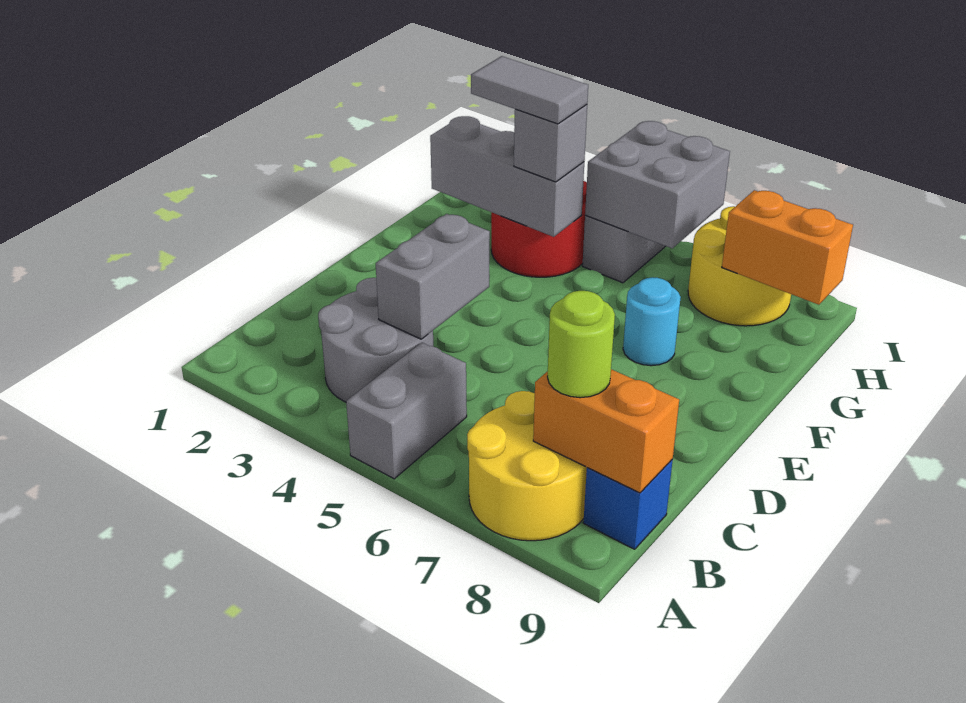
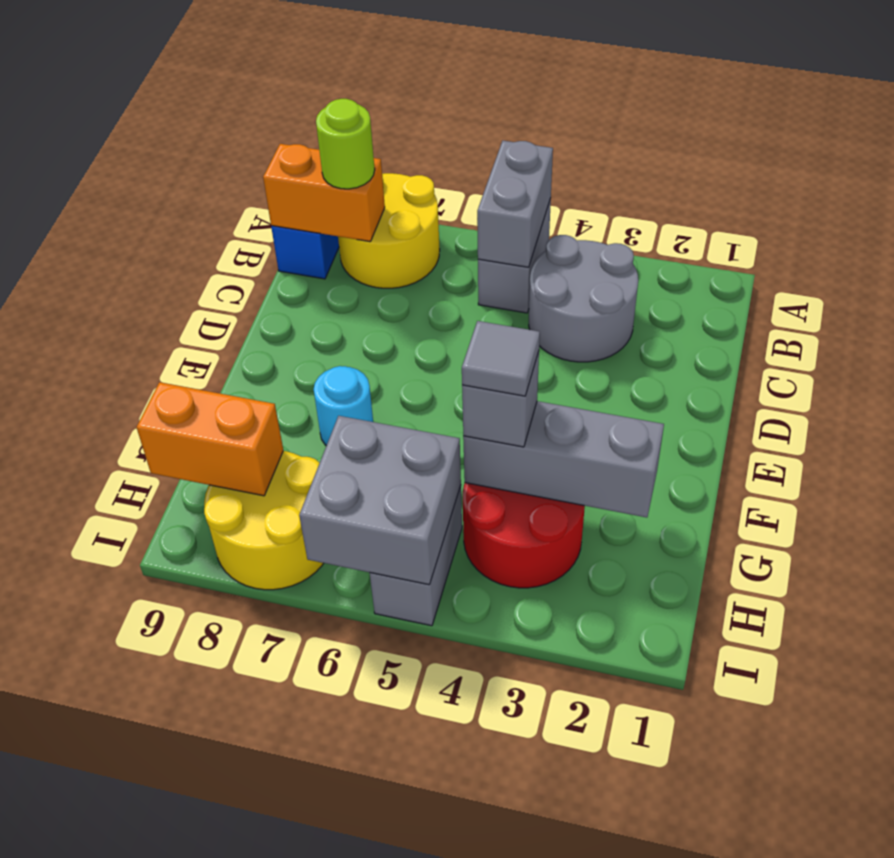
grey 1x2 brick [376,214,490,339] -> grey 1x2 brick moved to [477,141,553,267]
grey 1x2 tile [471,56,588,124] -> grey 1x1 tile [462,321,540,396]

